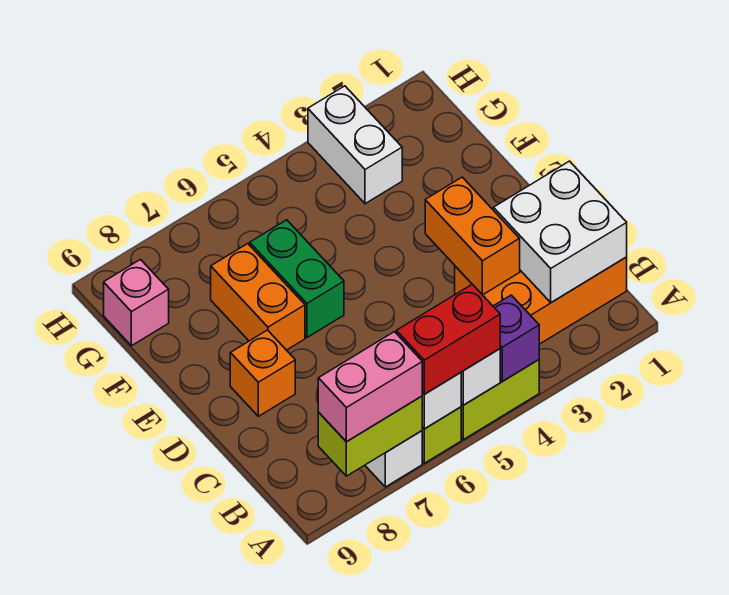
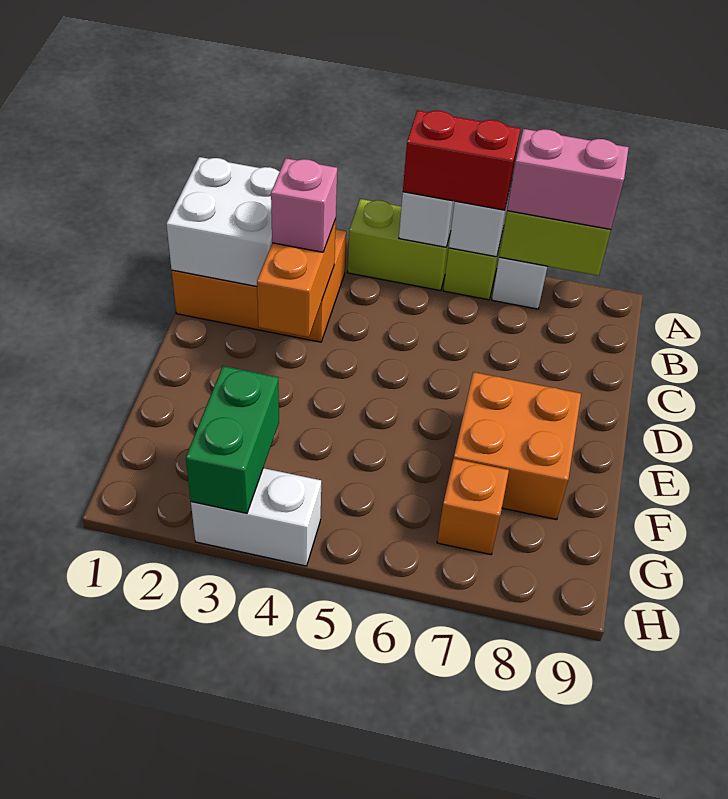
purple 1x1 brick [493,295,539,381] -> none
orange 1x1 brick [230,330,295,416] -> orange 1x1 brick moved to [437,459,509,555]
green 1x2 brick [250,220,344,337] -> green 1x2 brick moved to [186,366,279,513]
orange 1x2 brick [211,244,305,350] -> orange 2x2 brick [454,372,581,520]
white 1x2 brick [308,86,402,204] -> white 1x2 brick turned to [191,468,321,566]
pink 1x1 brick [104,260,169,346] -> pink 1x1 brick moved to [271,158,337,252]

